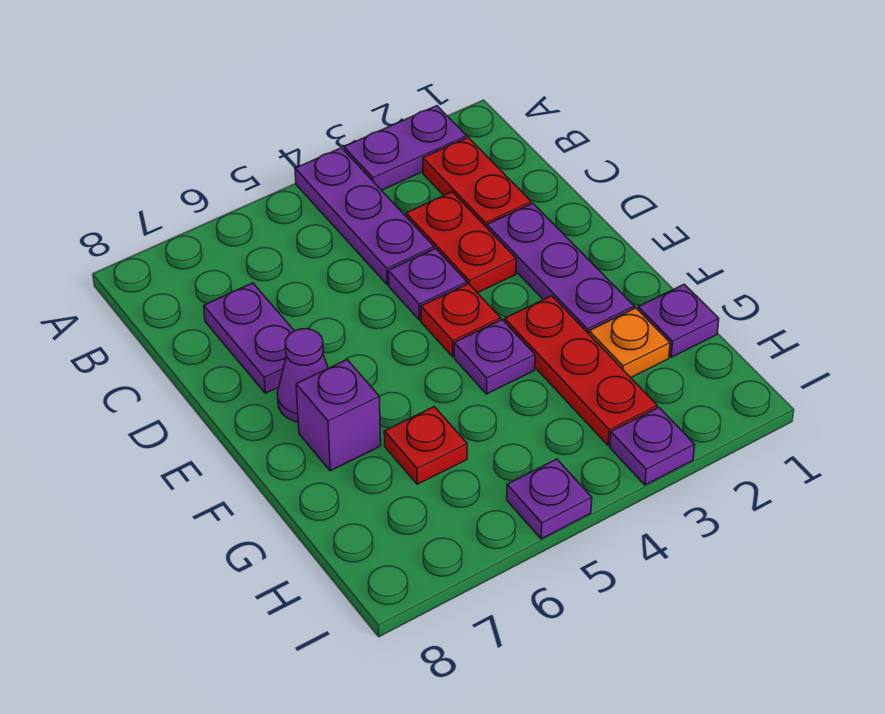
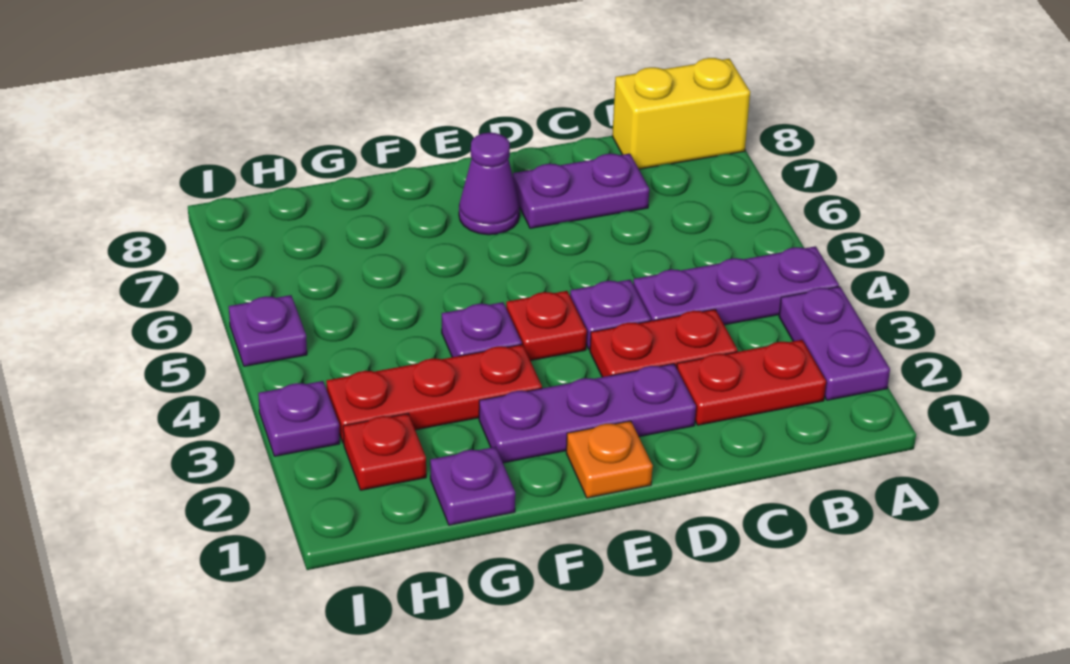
none -> yellow 1x2 brick [612,58,750,169]
purple 1x1 brick [296,360,381,471] -> none
orange 1x1 plate [589,308,670,377] -> orange 1x1 plate moved to [566,421,653,498]
red 1x1 plate [384,407,467,484] -> red 1x1 plate moved to [343,414,426,490]

